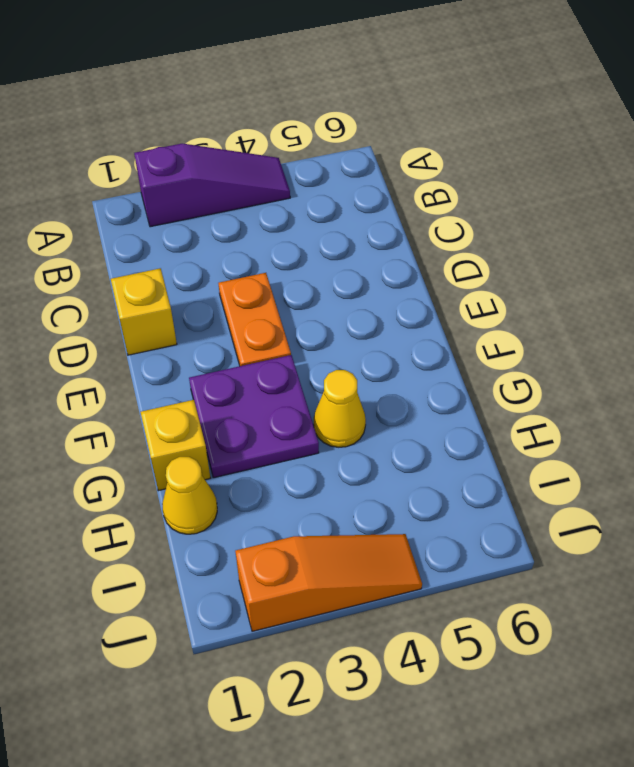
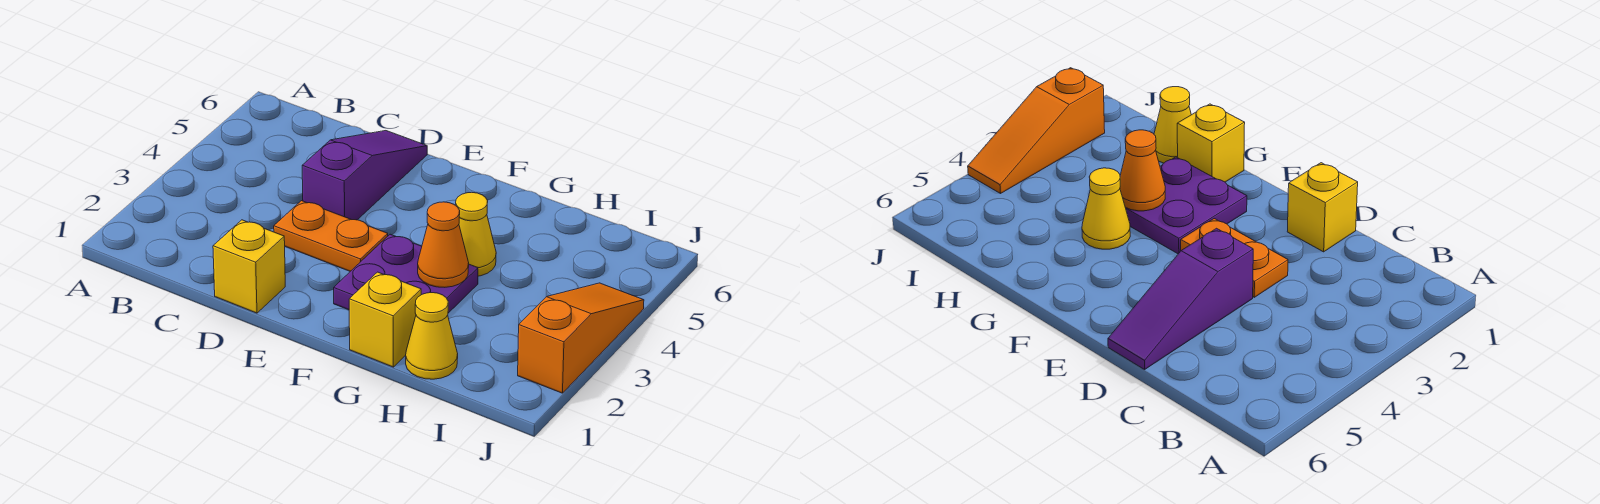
purple 1x3 slope [134,143,290,227] -> purple 1x3 slope moved to [302,131,427,220]
none -> orange 1x1 cone [418,202,469,287]

